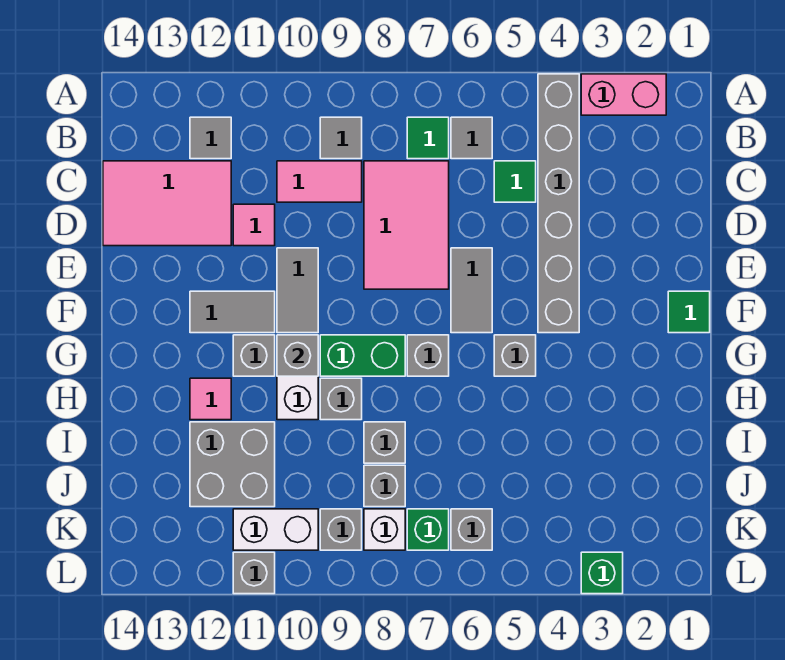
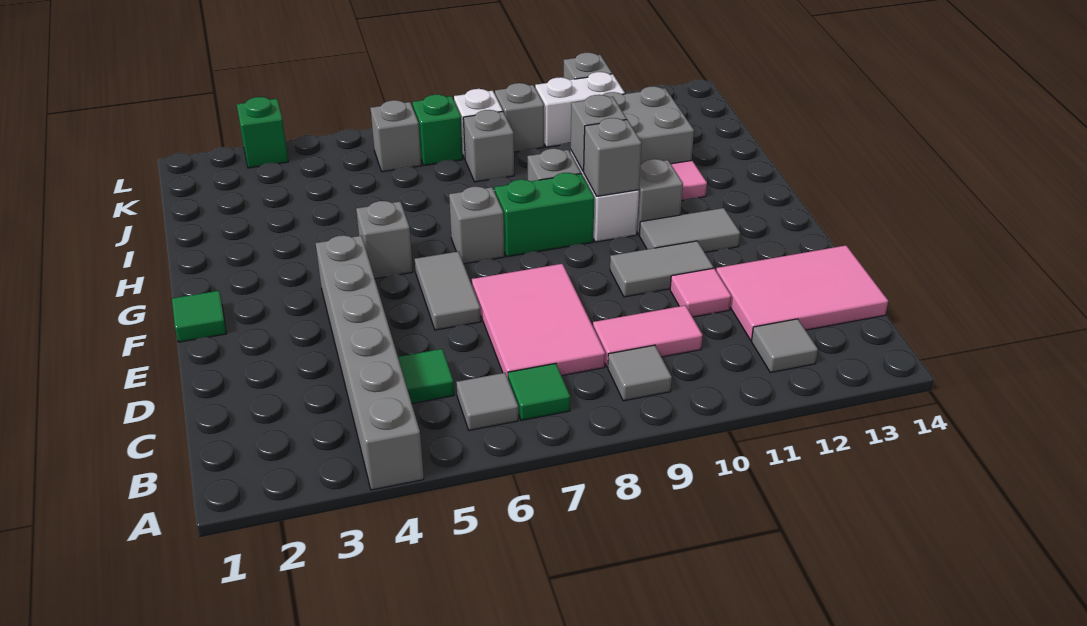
pink 1x2 brick [581,74,666,115] -> none
grey 1x2 tile [277,248,318,333] -> grey 1x2 tile turned to [610,241,714,297]
grey 1x1 brick [364,422,405,463] -> grey 1x1 brick moved to [571,95,627,171]

